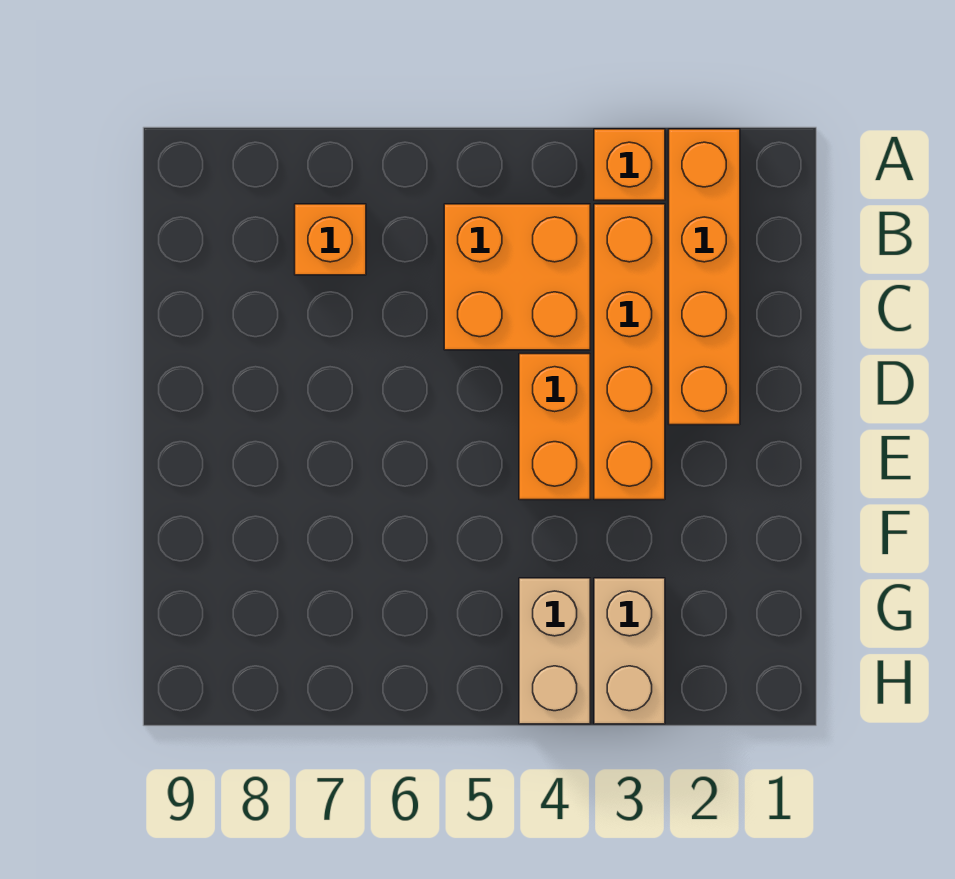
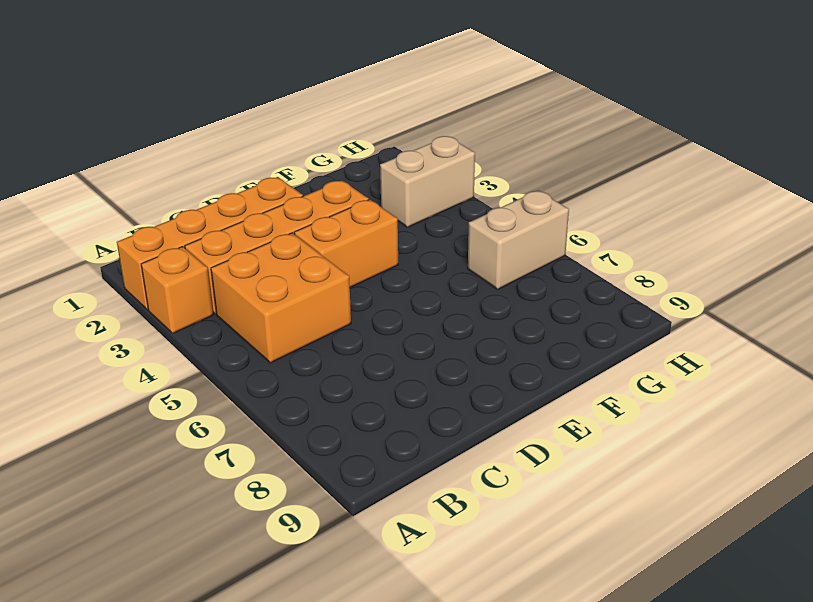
orange 1x1 brick [295,204,366,275] -> none
tan 1x2 brick [519,578,590,724] -> tan 1x2 brick moved to [468,190,569,289]

